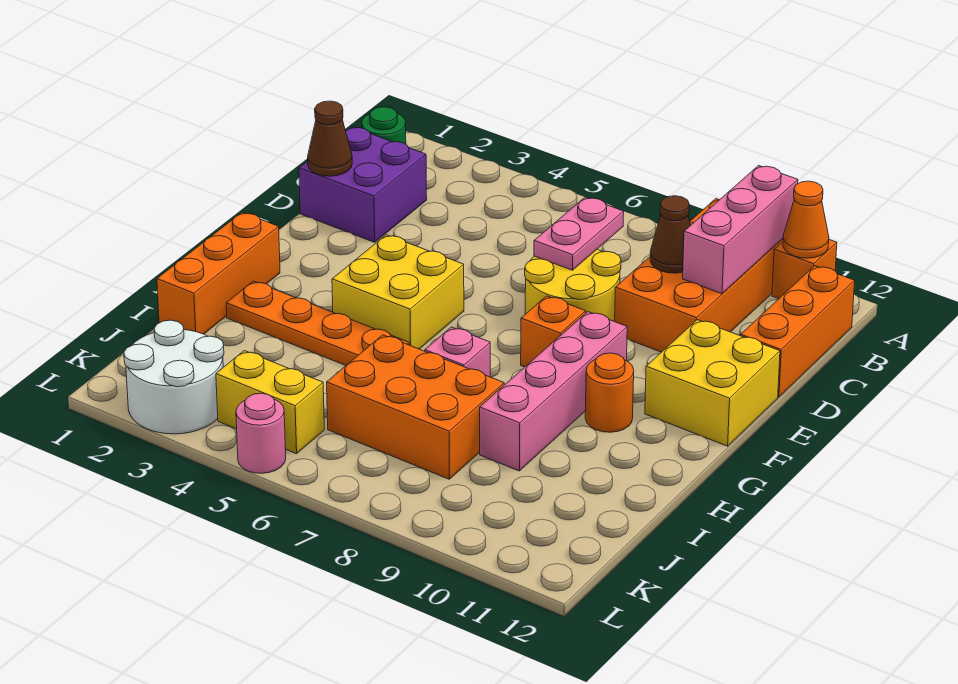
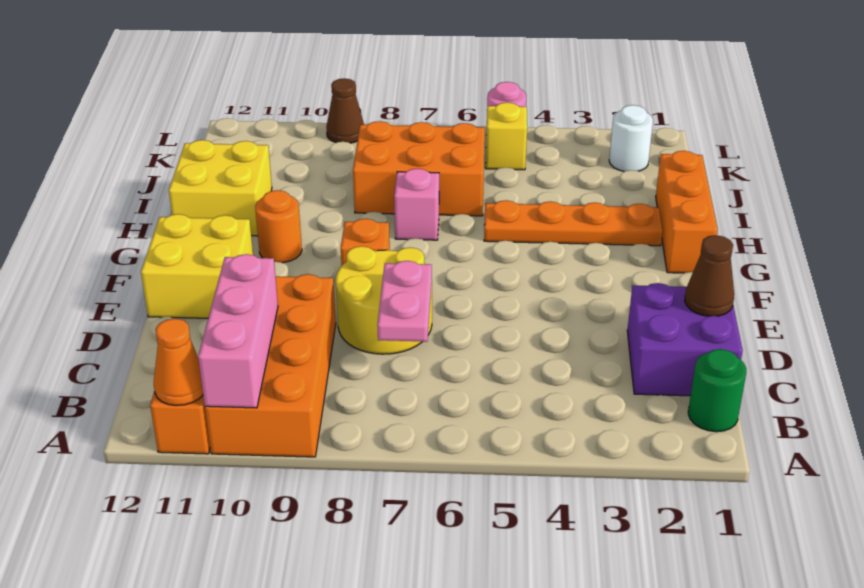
orange 1x3 brick [741,266,855,397] -> none
brown 1x1 cone [650,196,691,273] -> brown 1x1 cone moved to [326,78,364,143]
yellow 2x2 brick [332,235,464,349] -> yellow 2x2 brick moved to [169,140,272,236]
pink 1x4 brick [480,312,627,471] -> none
white 2x2 round brick [124,320,224,434] -> white 1x1 round brick [609,105,653,171]
yellow 1x2 brick [216,351,324,454] -> yellow 1x1 brick [486,102,527,170]

